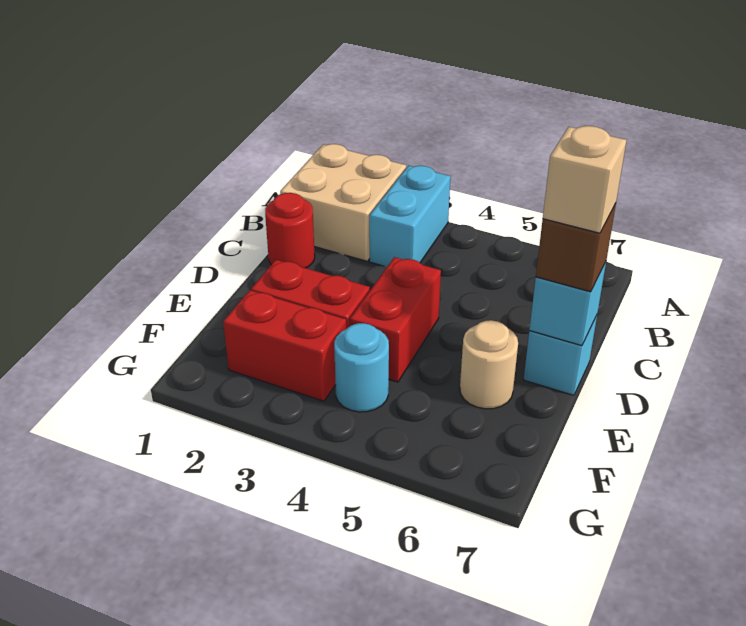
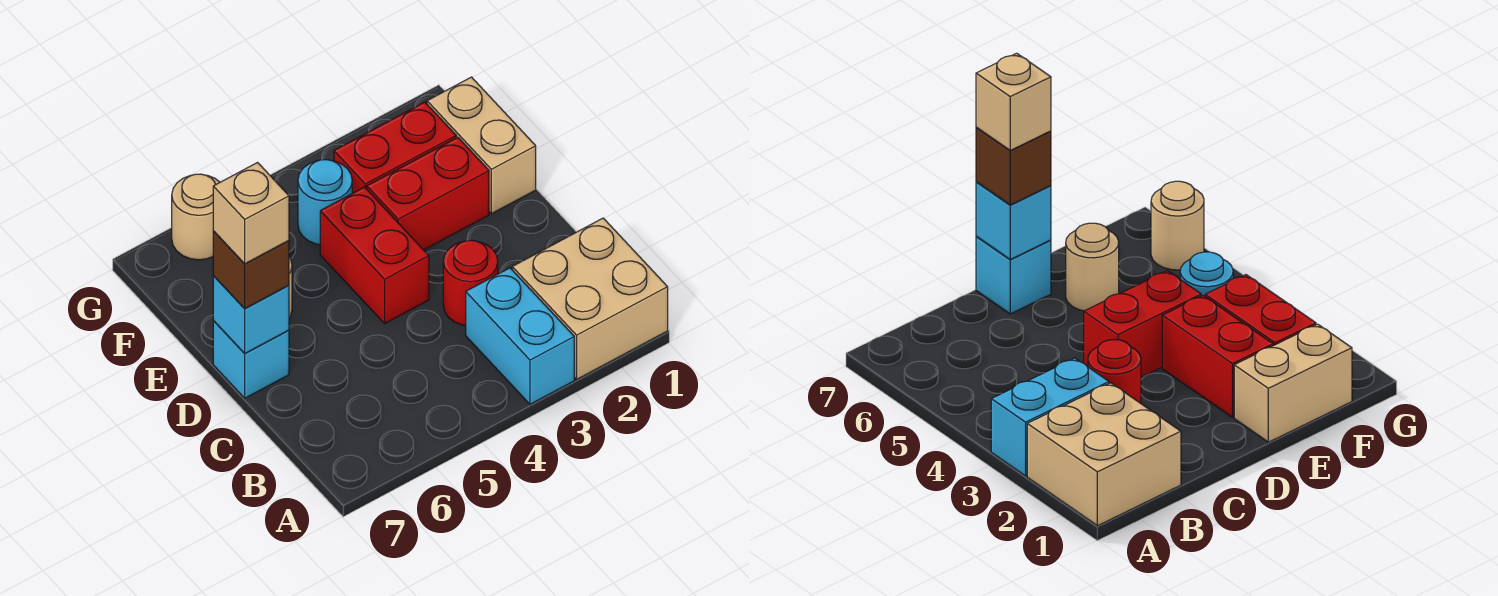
red 1x1 round brick [265,193,315,268] -> red 1x1 round brick moved to [443,240,498,325]
none -> tan 1x2 brick [427,77,536,214]
none -> tan 1x1 round brick [172,174,220,260]

